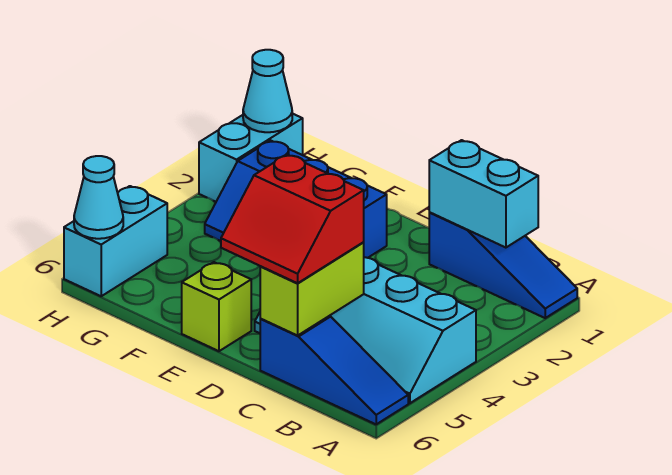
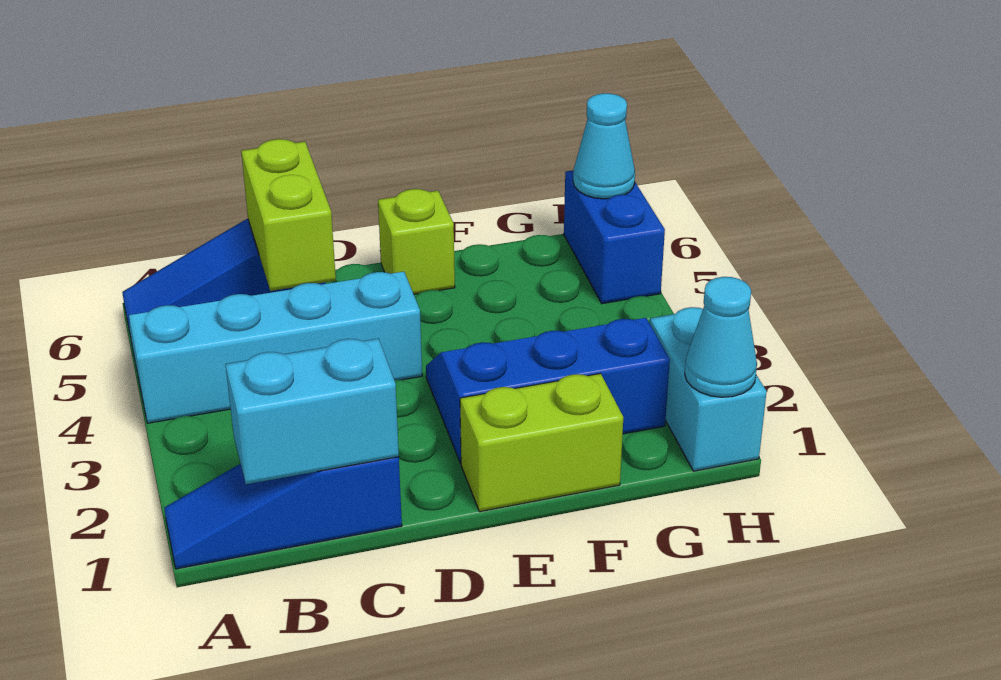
red 2x2 slope [221,155,364,283] -> none
none -> lime 1x2 brick [460,373,623,512]
cyan 1x2 brick [64,186,167,296] -> blue 1x2 brick [564,170,665,304]

